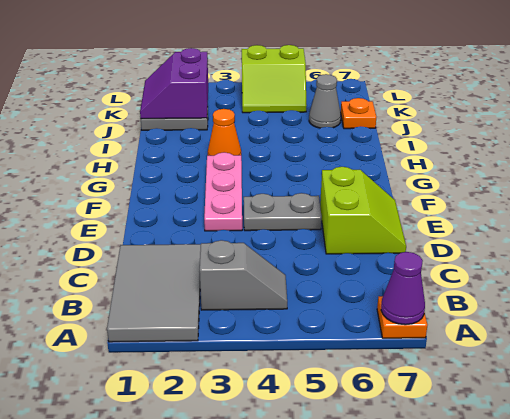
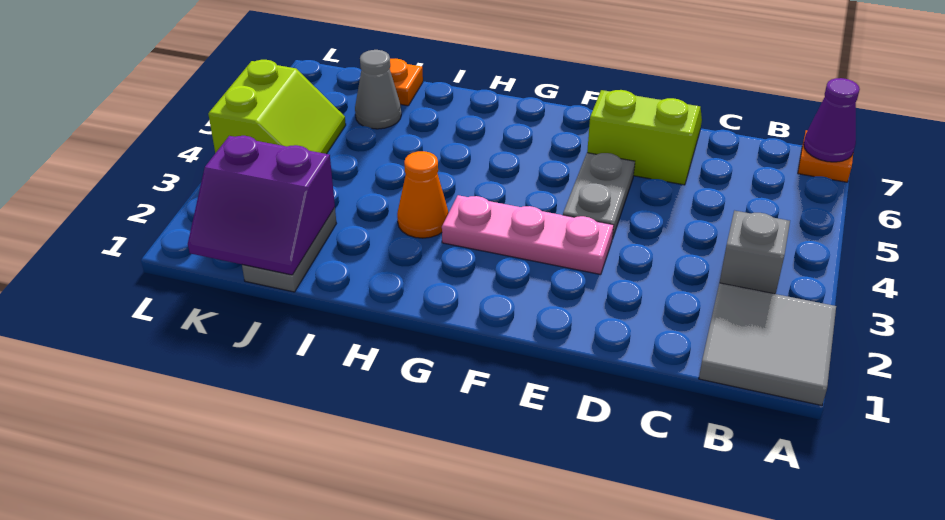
grey 2x3 tile [107,244,201,342] -> grey 2x2 tile [699,283,836,405]

